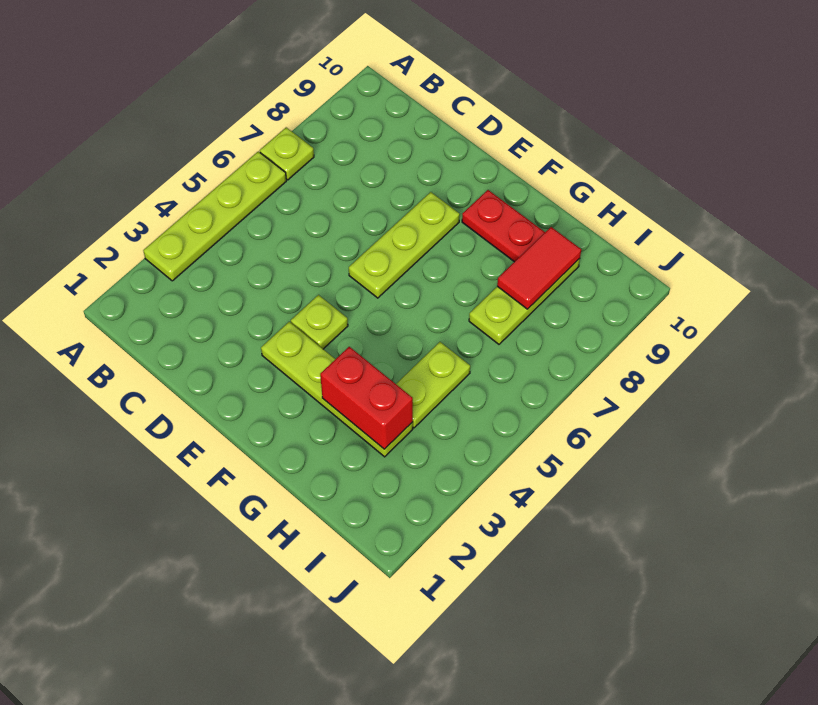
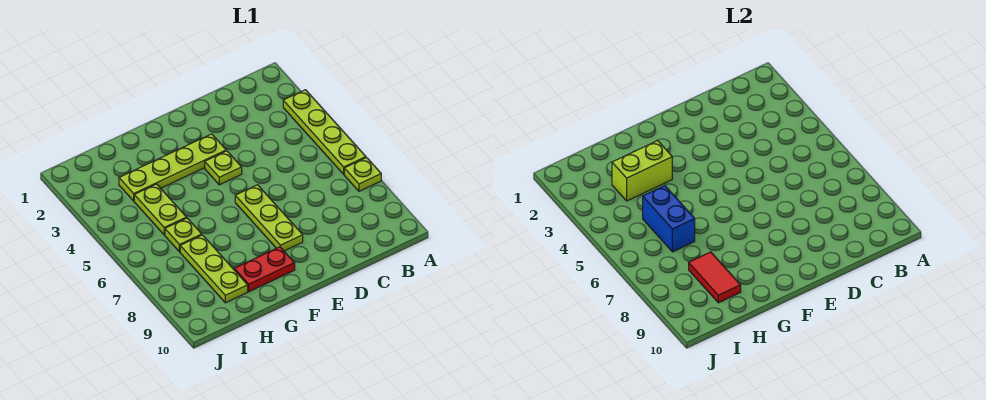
red 1x2 brick [320,347,413,449] -> lime 1x2 brick [612,141,672,201]
none -> blue 1x2 brick [643,186,695,252]
none -> lime 1x1 plate [165,218,202,252]

